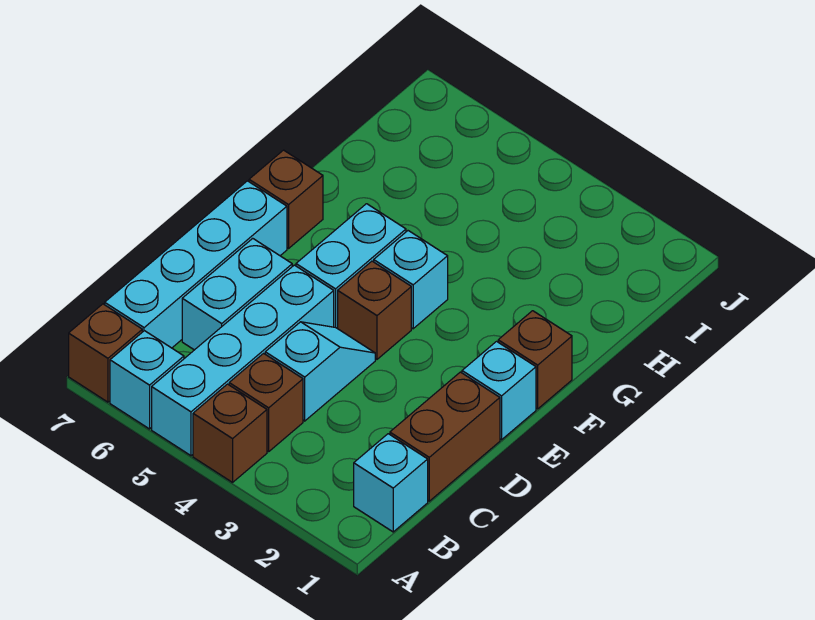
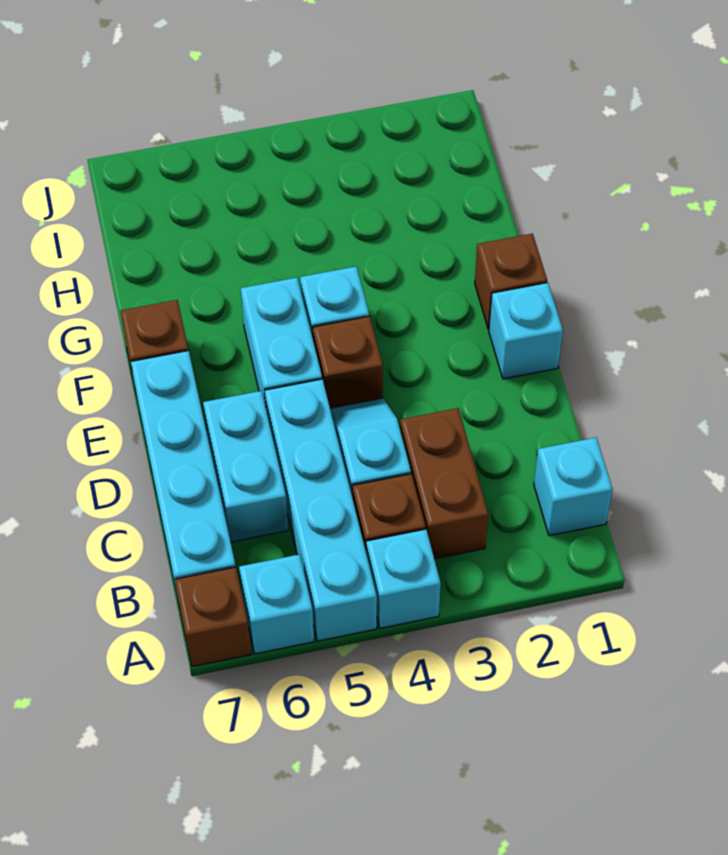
brown 1x1 brick [193,384,267,482] -> cyan 1x1 brick [366,529,441,628]
brown 1x2 brick [390,372,500,501] -> brown 1x2 brick moved to [400,408,488,559]

